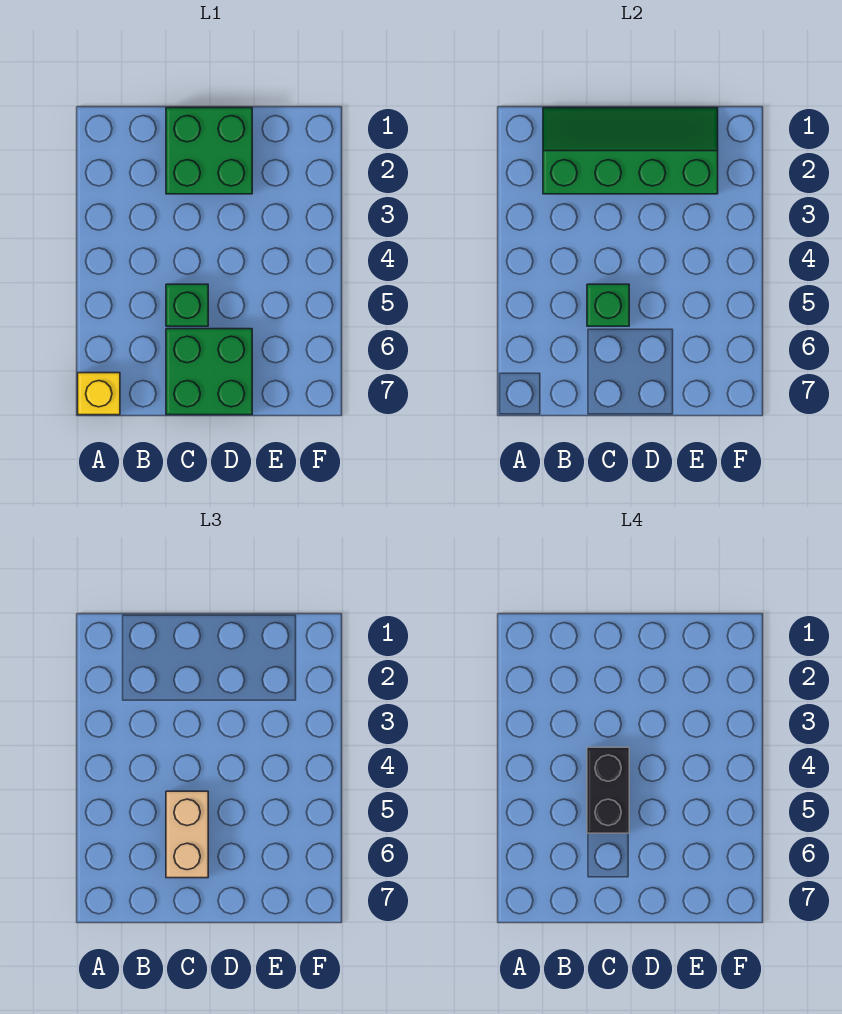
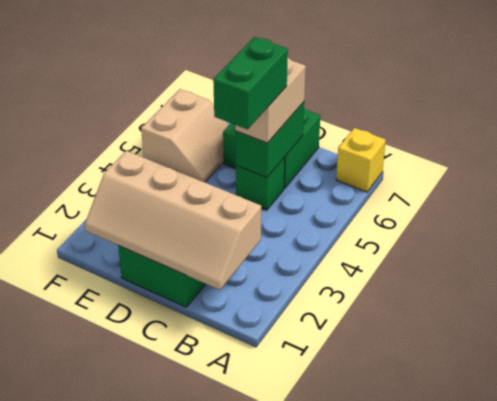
green 2x4 slope [543,108,718,194] -> tan 2x4 slope [85,151,261,290]
black 1x2 brick [587,747,629,833] -> green 1x2 brick [213,37,288,129]
green 1x1 brick [587,284,629,326] -> green 1x2 brick [235,102,304,178]
none -> tan 2x2 slope [141,89,229,182]

